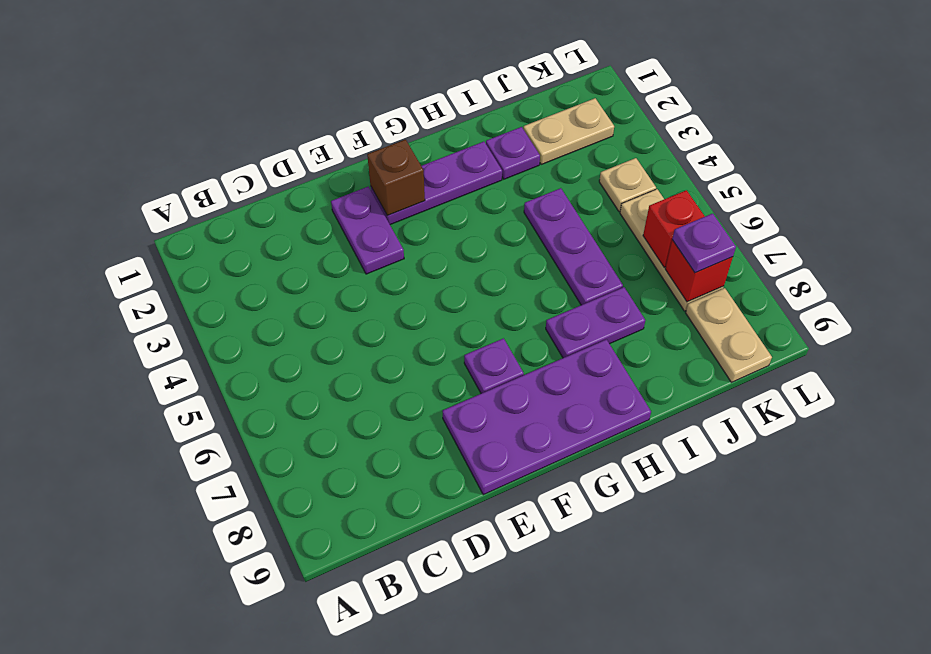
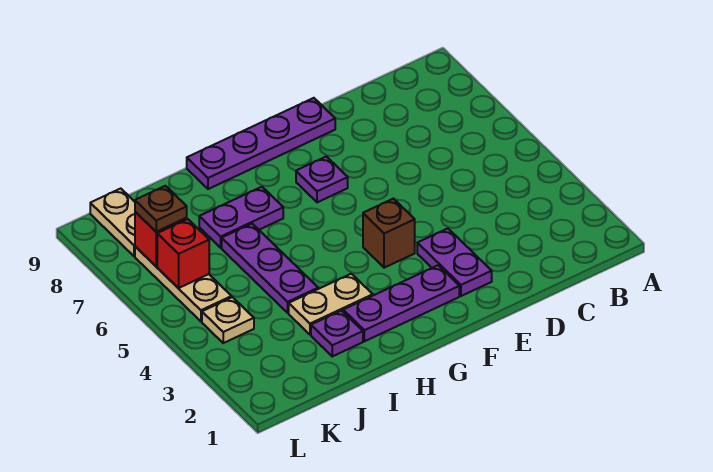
purple 2x4 plate [442,339,651,495] -> purple 1x4 plate [187,98,335,189]
brown 1x1 brick [367,140,425,216] -> brown 1x1 brick moved to [363,199,415,268]
tan 1x2 plate [523,98,614,164] -> tan 1x2 plate moved to [289,274,373,335]
purple 1x1 plate [672,213,736,273] -> brown 1x1 plate [135,186,187,232]

